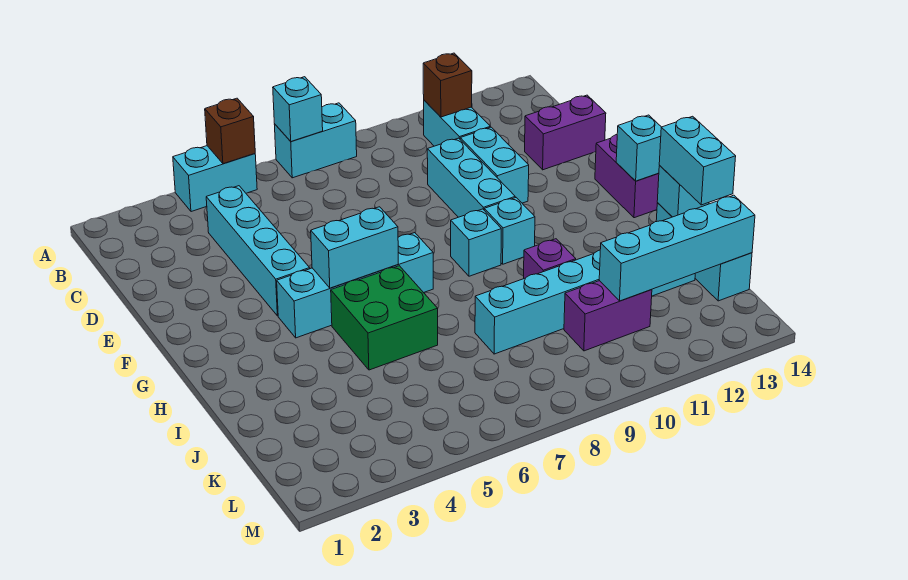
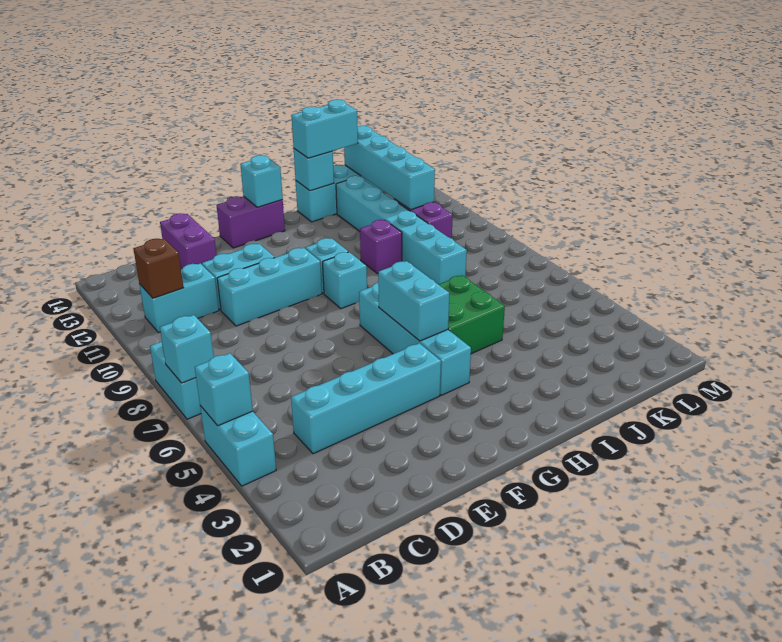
brown 1x1 brick [205,98,255,164] -> cyan 1x1 brick [195,353,253,426]

